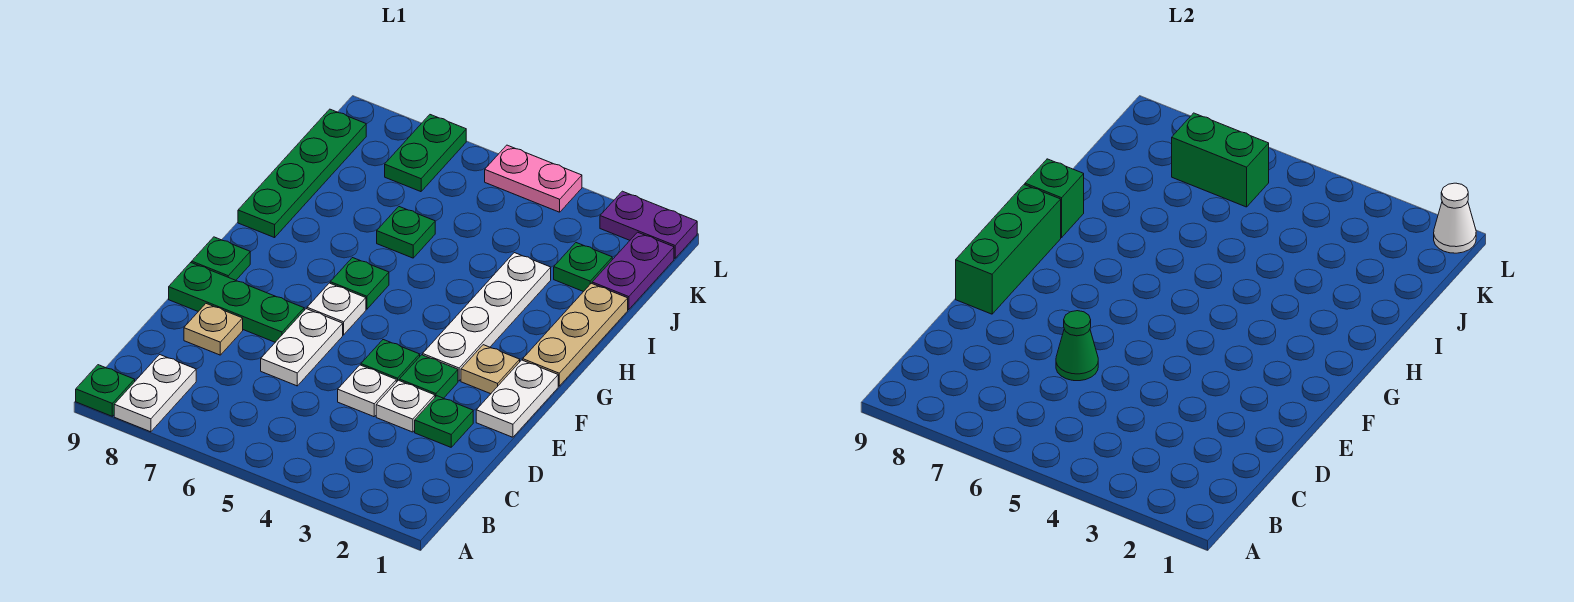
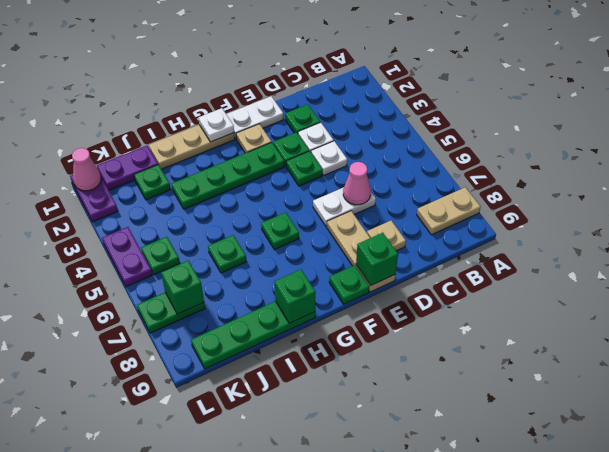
white 1x2 plate [114,355,196,432] -> tan 1x2 plate [417,187,480,235]
green 1x1 plate [76,365,135,416] -> green 1x1 plate moved to [141,237,180,275]
green 1x1 cone [1056,311,1098,381] -> pink 1x1 cone [343,162,371,205]
green 1x3 plate [169,263,304,342] -> tan 1x3 plate [327,211,396,292]
green 1x3 brick [956,185,1061,314] -> green 1x1 brick [356,233,398,285]
white 1x4 plate [423,253,551,381] -> green 1x4 plate [172,142,284,209]
white 1x1 plate [307,283,366,335] -> white 1x1 plate moved to [198,108,234,142]
green 1x2 brick [1172,113,1269,207] -> green 1x1 brick [161,260,204,314]
white 1x1 cone [1434,183,1476,253] -> pink 1x1 cone [72,148,101,191]
pink 1x2 plate [485,145,582,212] -> purple 1x2 plate [102,227,152,287]

